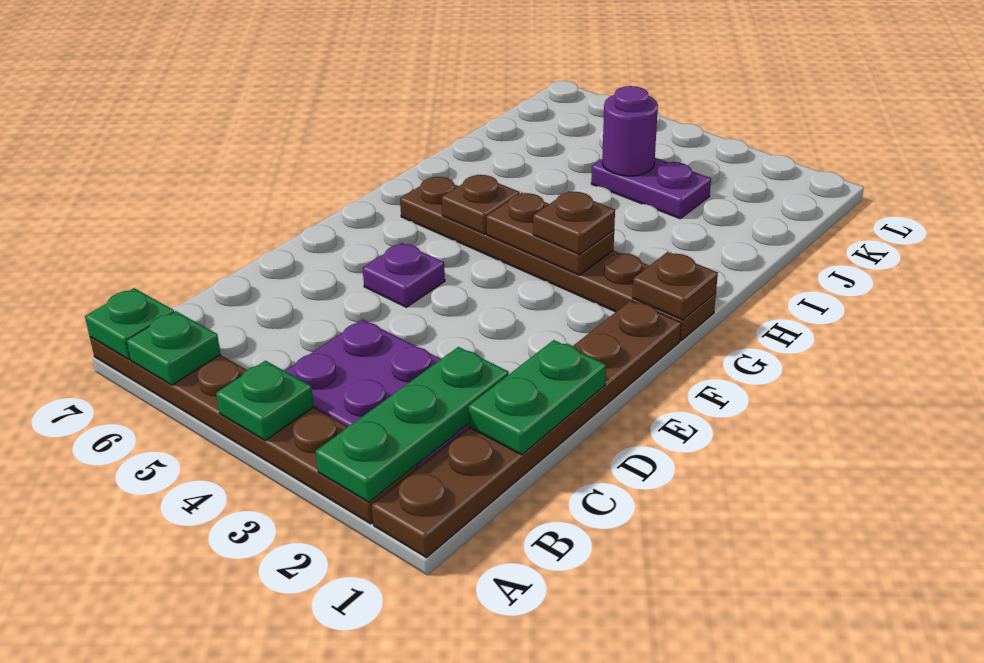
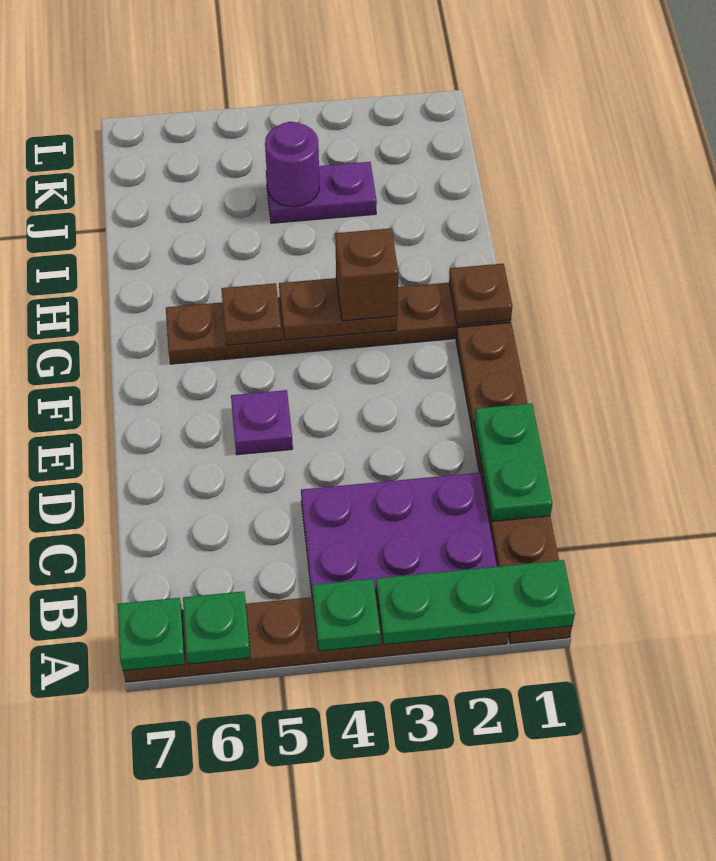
green 1x3 plate [316,347,509,502] -> green 1x3 plate turned to [376,560,575,645]
brown 1x1 plate [533,191,615,255] -> brown 1x1 brick [335,228,399,321]

